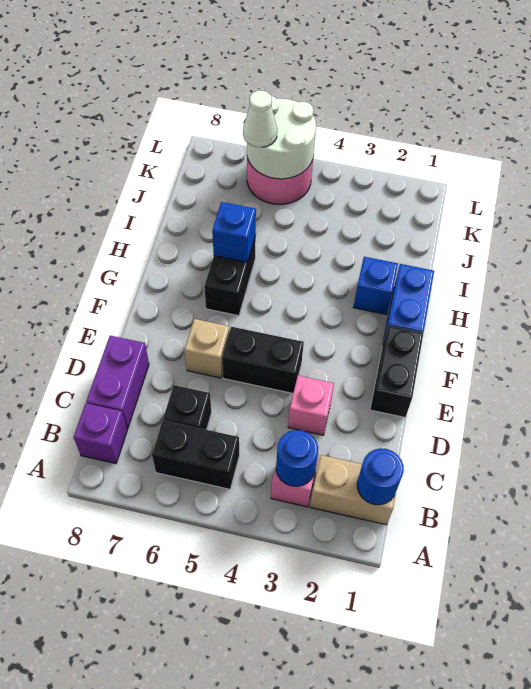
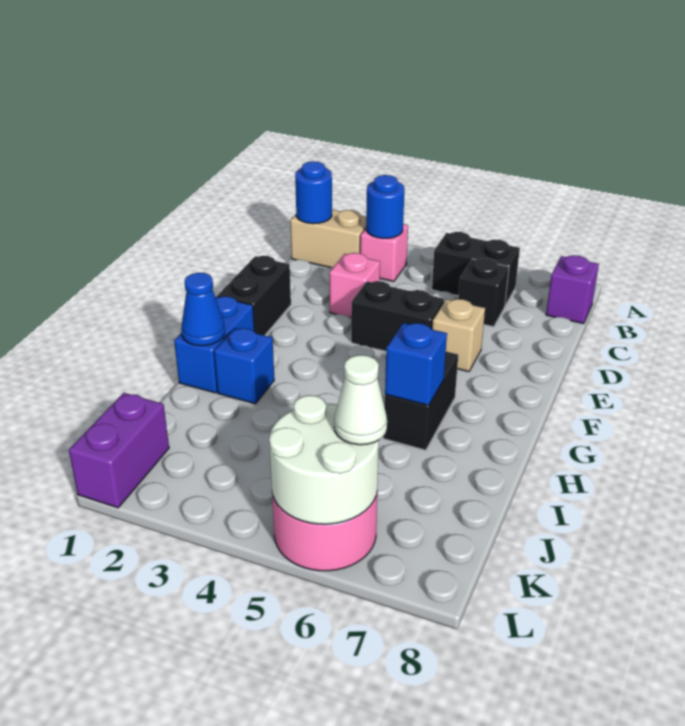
purple 1x2 brick [86,336,149,429] -> purple 1x2 brick moved to [69,393,169,508]
none -> blue 1x1 cone [181,273,225,346]

